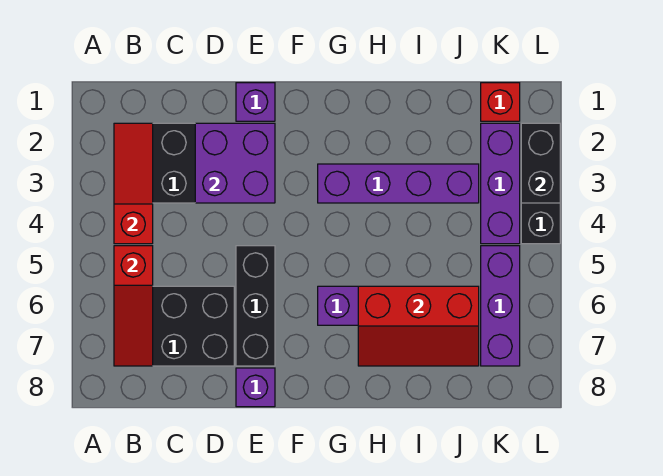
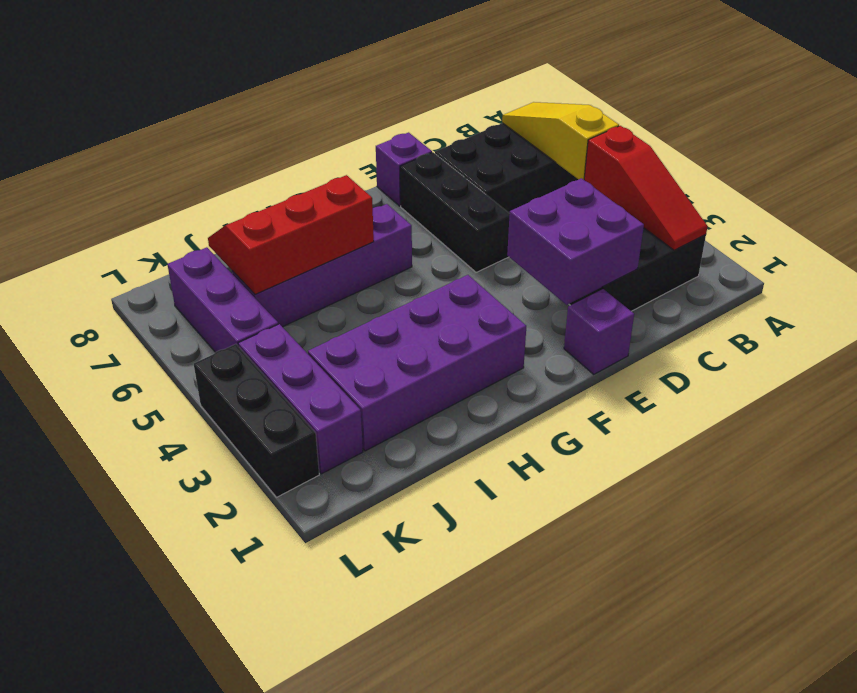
red 1x3 slope [114,246,153,366] -> yellow 1x3 slope [502,102,619,180]
purple 1x4 brick [318,164,479,203] -> purple 2x4 brick [308,275,526,451]
red 1x1 brick [481,83,520,121] -> none
black 1x2 brick [521,123,560,203] -> none

